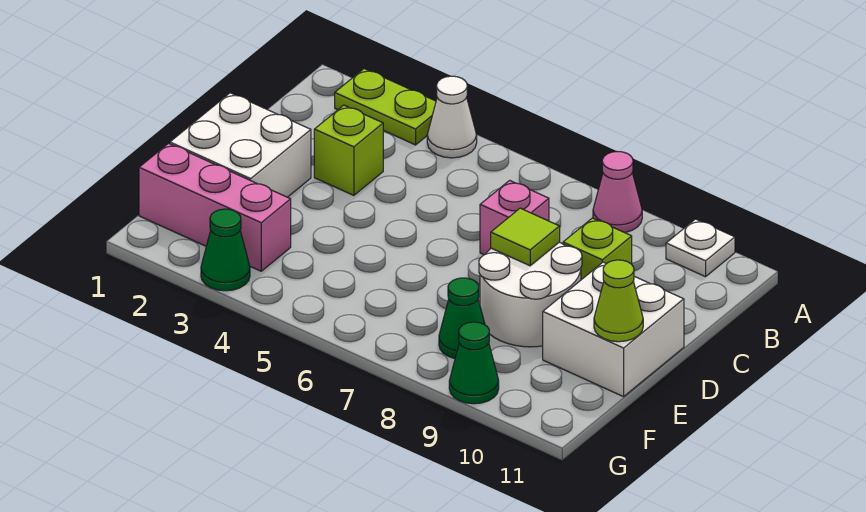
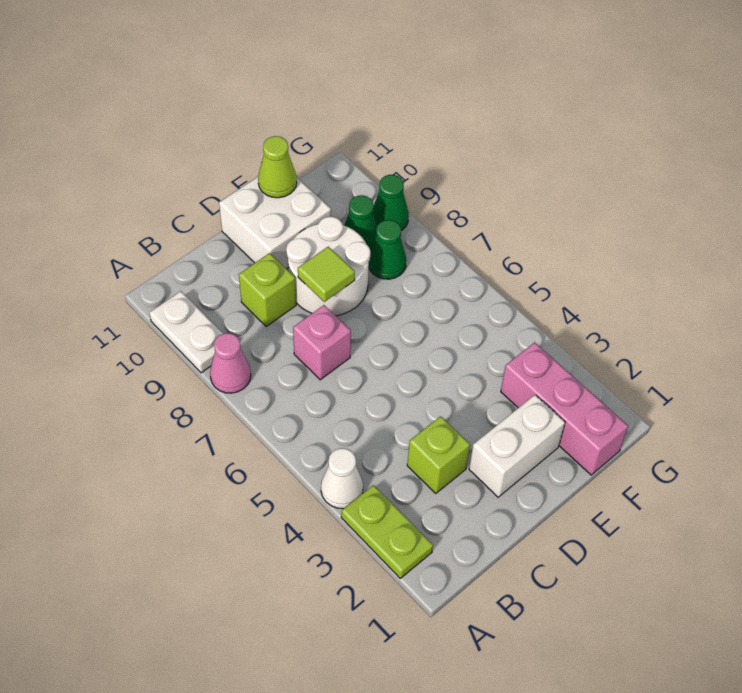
white 1x1 plate [666,219,735,277] -> white 1x2 plate [149,291,223,373]
white 2x2 brick [170,93,311,197] -> white 1x2 brick [469,395,565,497]
green 1x1 cone [201,209,250,291] -> green 1x1 cone moved to [344,195,377,251]

